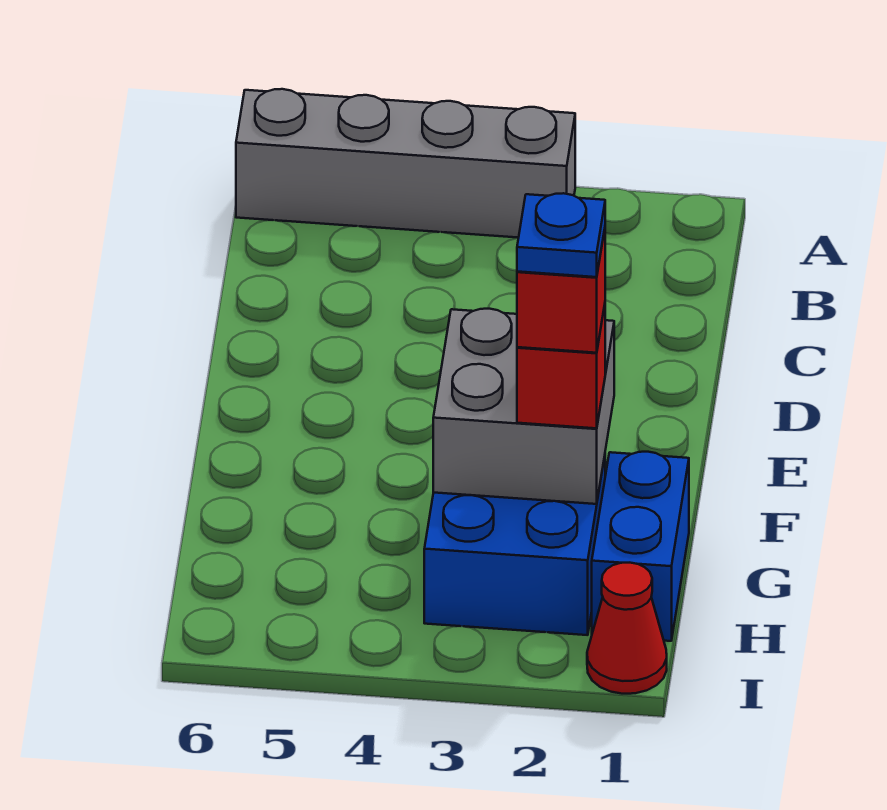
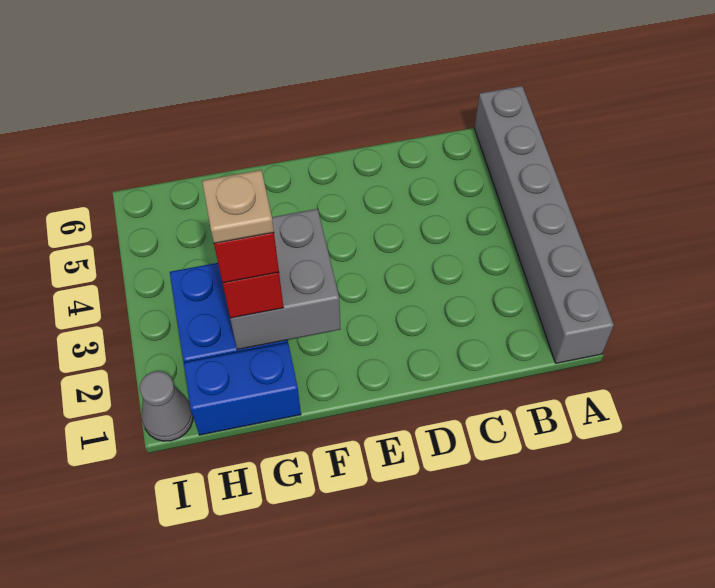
grey 1x4 brick [236,89,575,238] -> grey 1x6 brick [474,86,614,363]
blue 1x1 plate [517,193,605,277] -> tan 1x1 plate [202,170,274,243]
red 1x1 cone [587,563,667,694] -> grey 1x1 cone [140,371,193,441]

